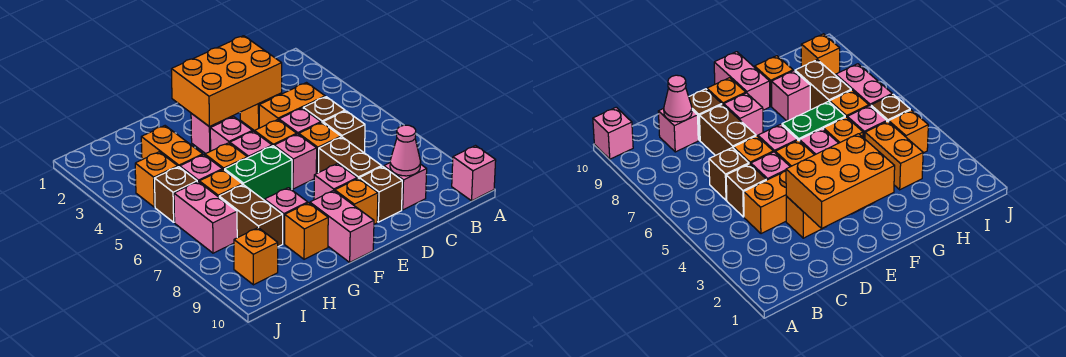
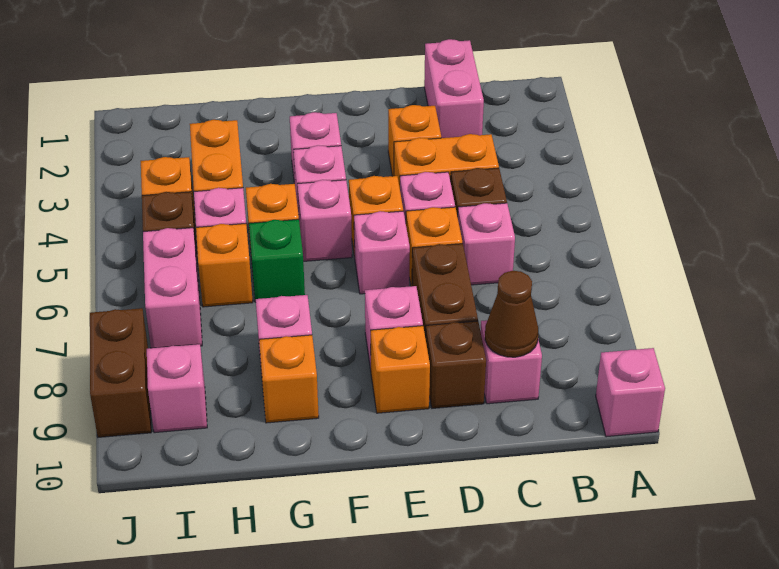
brown 1x1 brick [323,111,365,153] -> pink 1x1 brick [458,203,515,285]
pink 1x1 cone [390,125,421,176] -> brown 1x1 cone [485,271,538,357]
orange 2x3 brick [171,36,282,127] -> none
green 1x2 brick [225,146,292,201] -> green 1x1 brick [249,219,305,302]
pink 1x2 brick [310,190,374,262] -> pink 1x2 brick moved to [424,39,484,138]
brown 1x2 brick [219,185,283,247] -> brown 1x2 brick moved to [90,308,151,437]
orange 1x1 brick [234,228,278,285] -> pink 1x1 brick [147,344,207,433]

